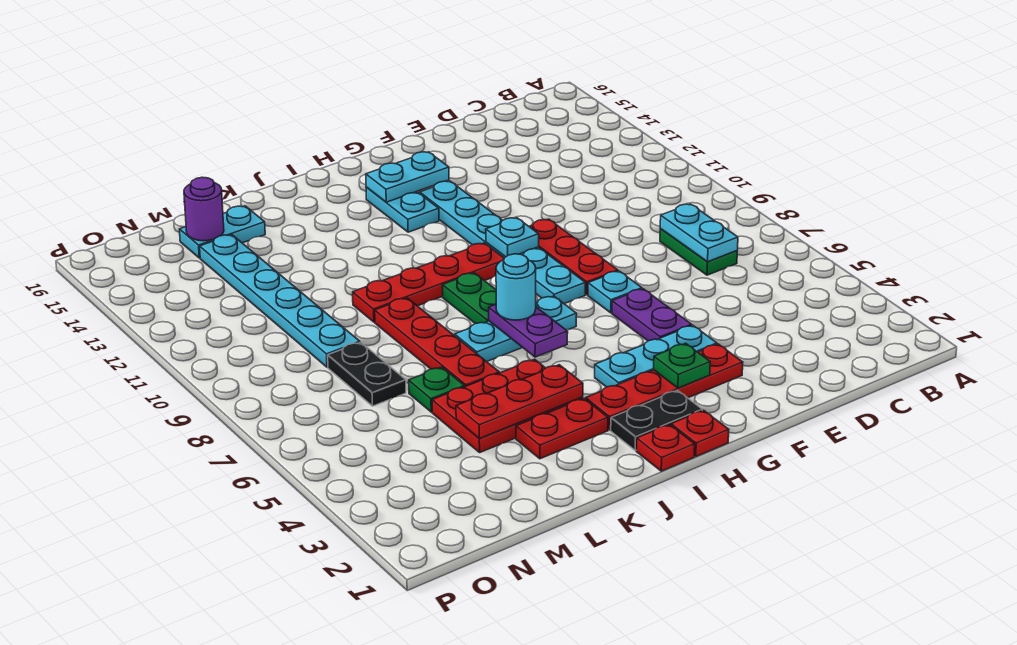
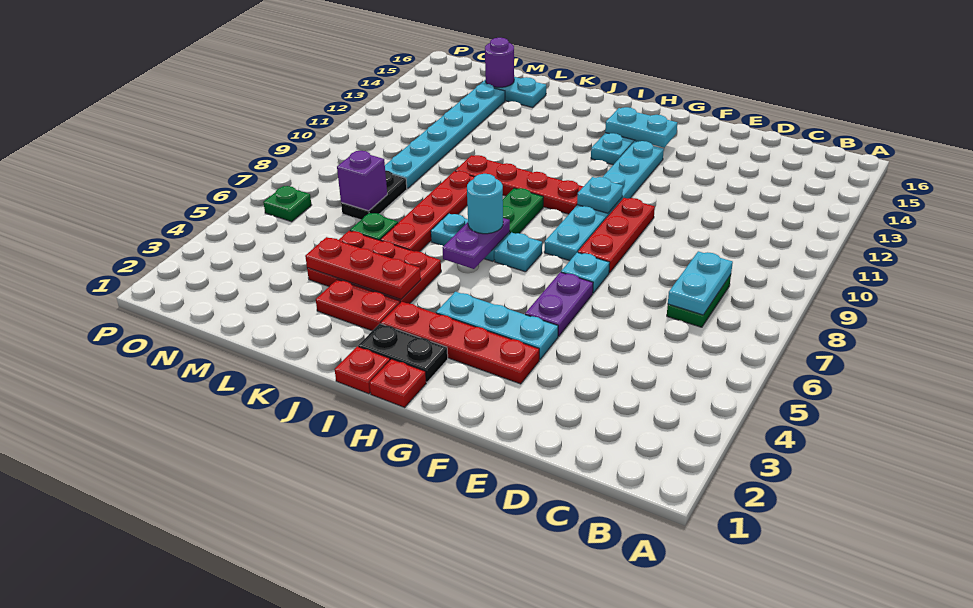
green 1x1 plate [654,343,710,388] -> green 1x1 plate moved to [263,186,311,222]
none -> purple 1x1 brick [337,151,387,211]

